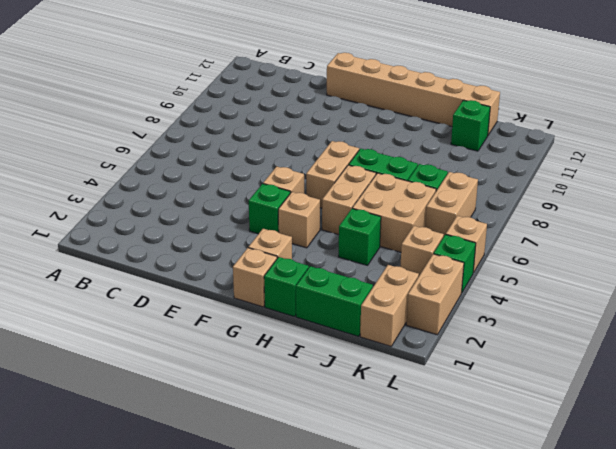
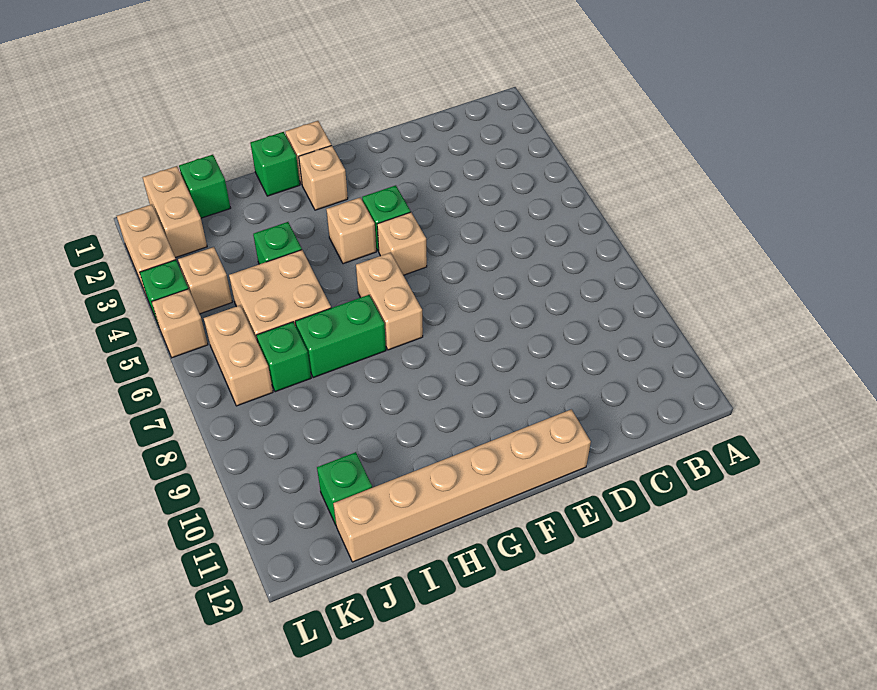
tan 1x2 brick [322,165,376,235] -> none
green 1x2 brick [296,266,373,336] -> green 1x1 brick [179,155,230,218]

